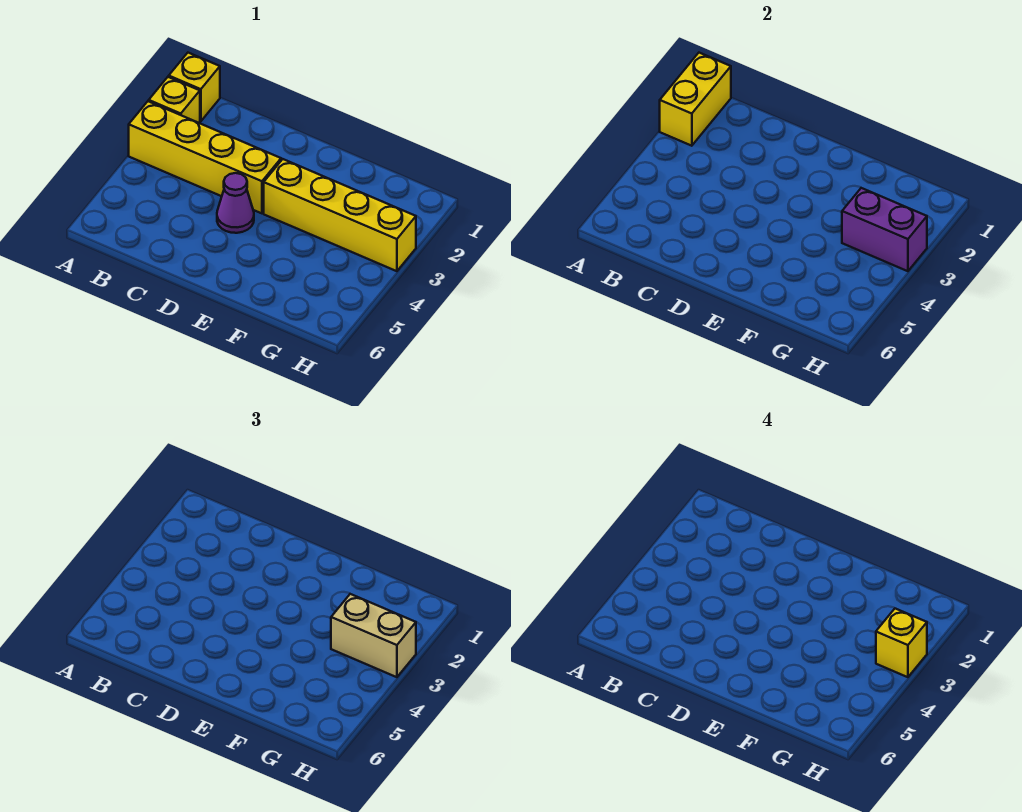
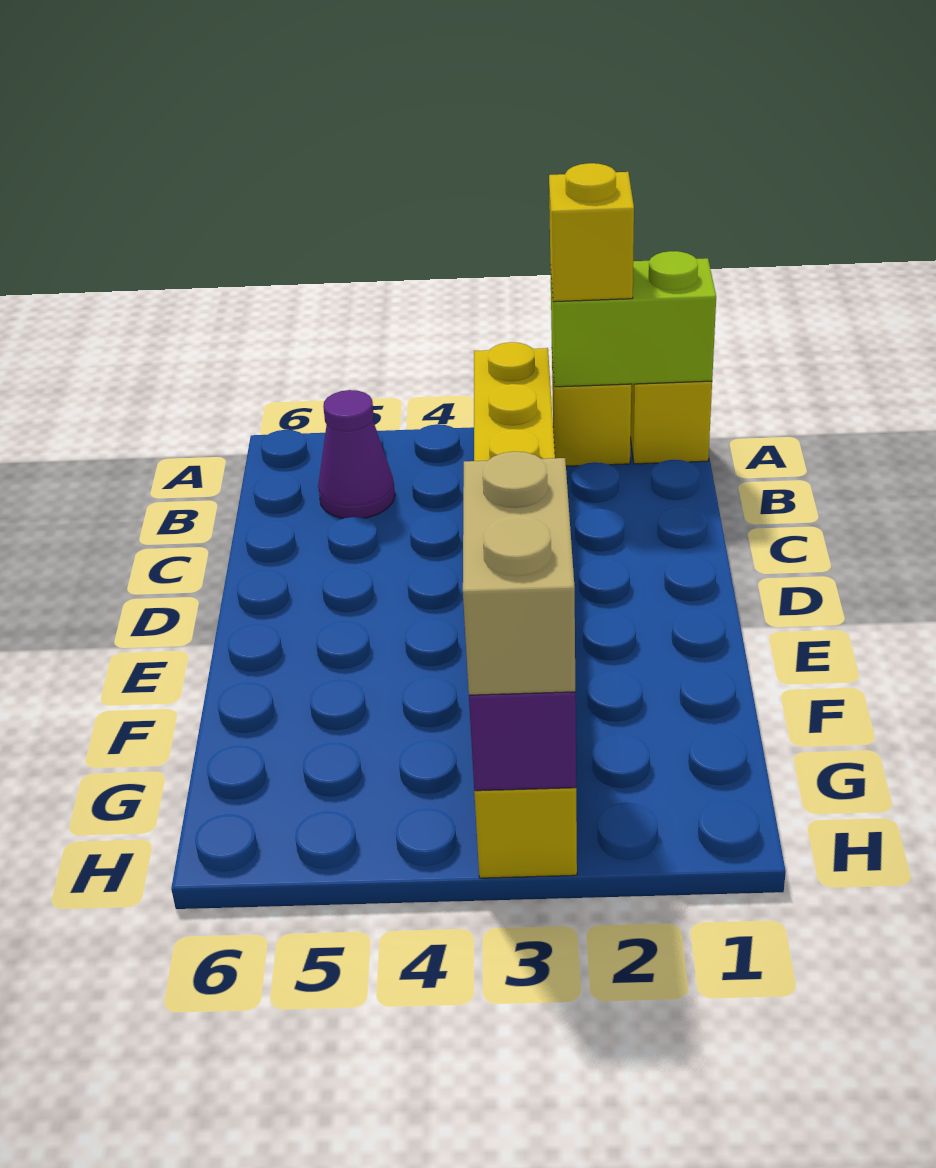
yellow 1x2 brick [660,53,731,146] -> lime 1x2 brick [550,251,716,387]
purple 1x1 cone [217,173,254,233] -> purple 1x1 cone moved to [318,390,395,519]
yellow 1x1 brick [876,609,927,677] -> yellow 1x1 brick moved to [549,163,634,302]

